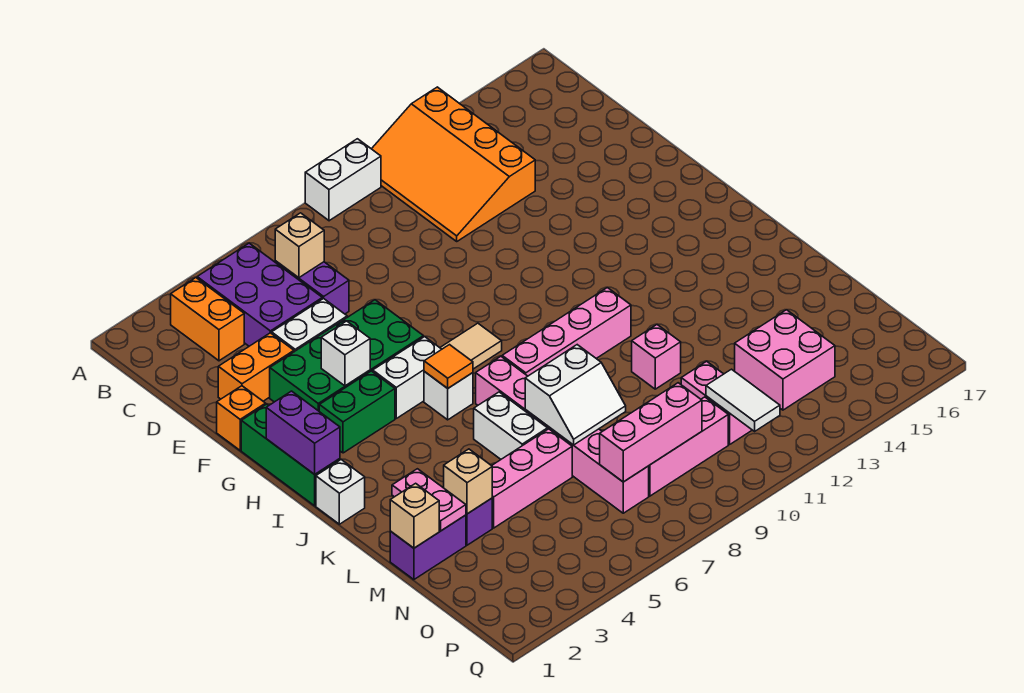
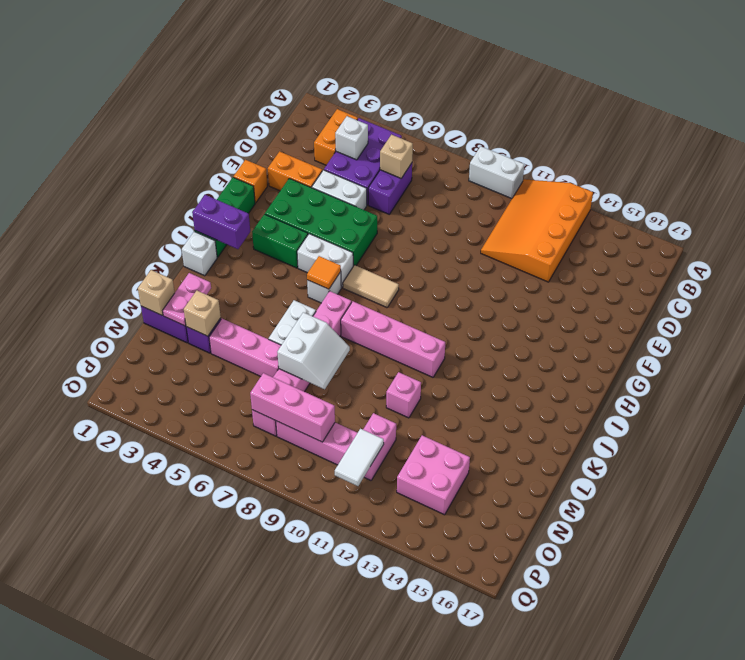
white 1x1 brick [321,321,370,386] -> white 1x1 brick moved to [335,116,368,160]
purple 1x2 brick [266,391,340,474] -> purple 1x2 brick turned to [192,195,250,249]
white 2x2 slope [525,345,626,445] -> white 2x2 slope turned to [277,312,350,389]

